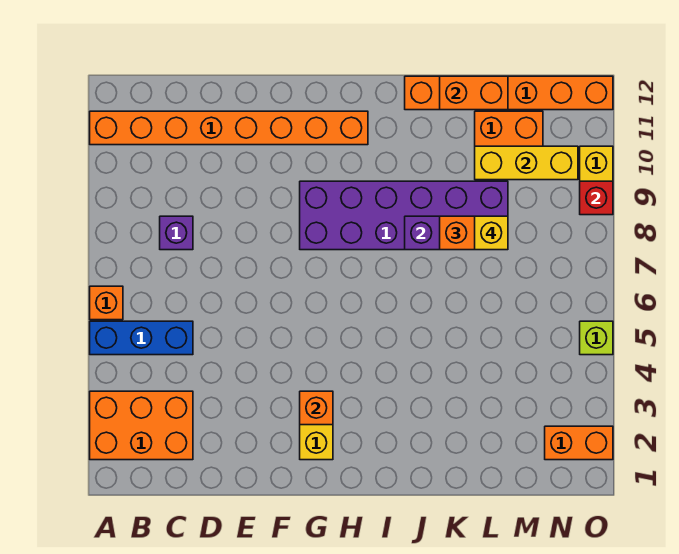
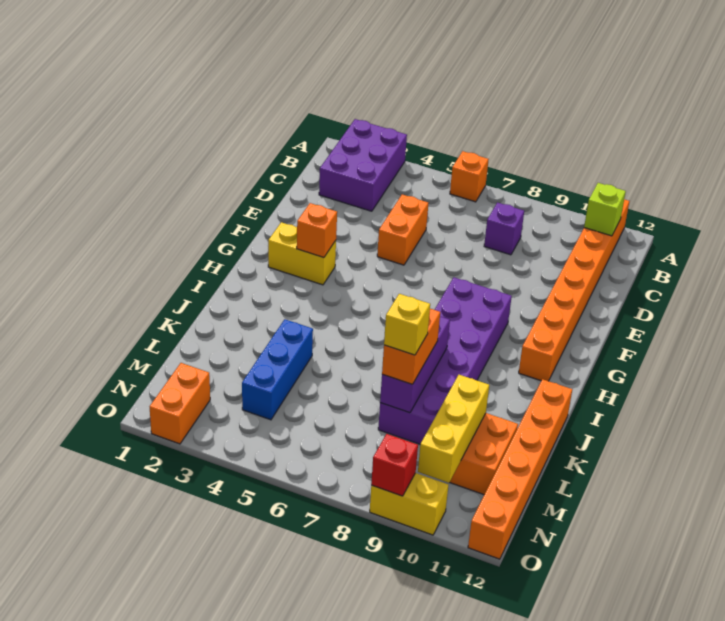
orange 2x3 brick [90,391,193,460] -> purple 2x3 brick [319,119,407,211]
blue 1x3 brick [90,321,193,355] -> blue 1x3 brick moved to [242,319,313,420]
orange 1x2 brick [440,76,508,110] -> orange 1x2 brick moved to [377,195,428,265]
lime 1x1 brick [580,321,613,355] -> lime 1x1 brick moved to [584,183,626,236]

